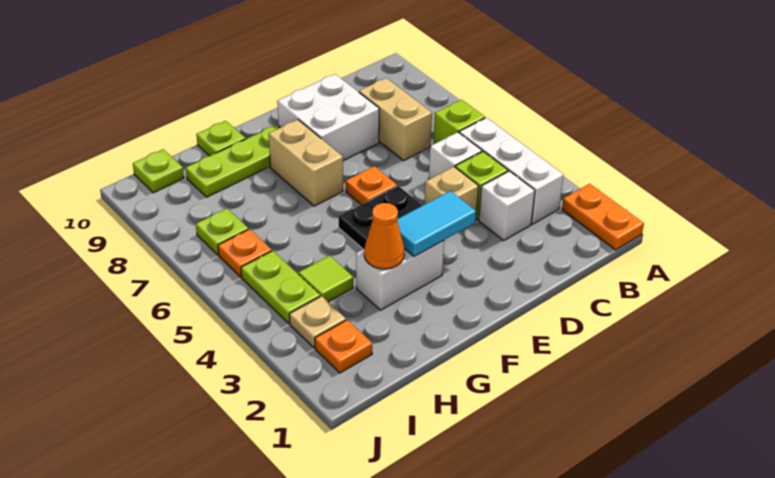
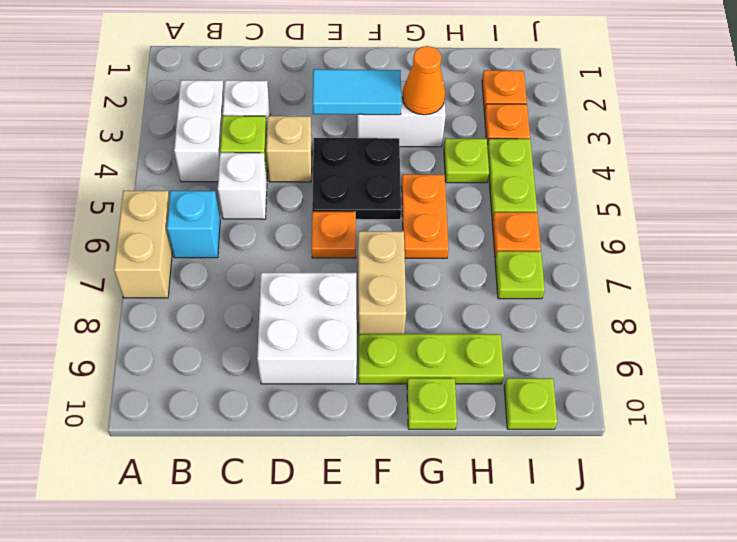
orange 1x2 plate [562,184,644,250] -> orange 1x2 plate moved to [402,174,448,258]
white 1x3 brick [459,118,564,224] -> white 1x2 brick [174,80,224,182]
lime 1x1 brick [433,100,485,144] -> cyan 1x1 brick [167,191,220,258]
tan 1x2 brick [359,78,432,161] -> tan 1x2 brick moved to [114,191,172,298]
lime 1x1 tile [298,256,353,302] -> lime 1x1 plate [444,138,489,183]
tan 1x1 plate [289,296,346,348] -> orange 1x1 plate [484,104,530,146]

